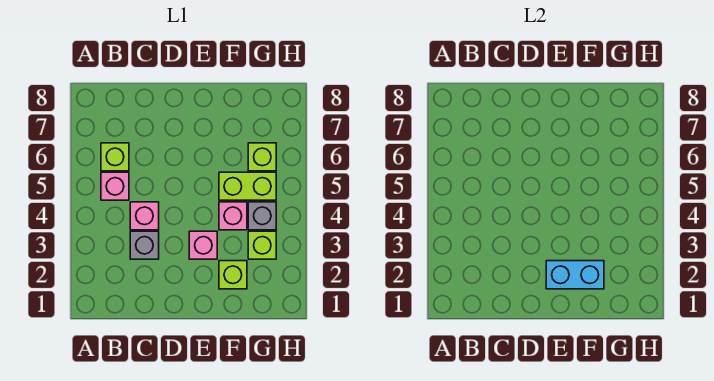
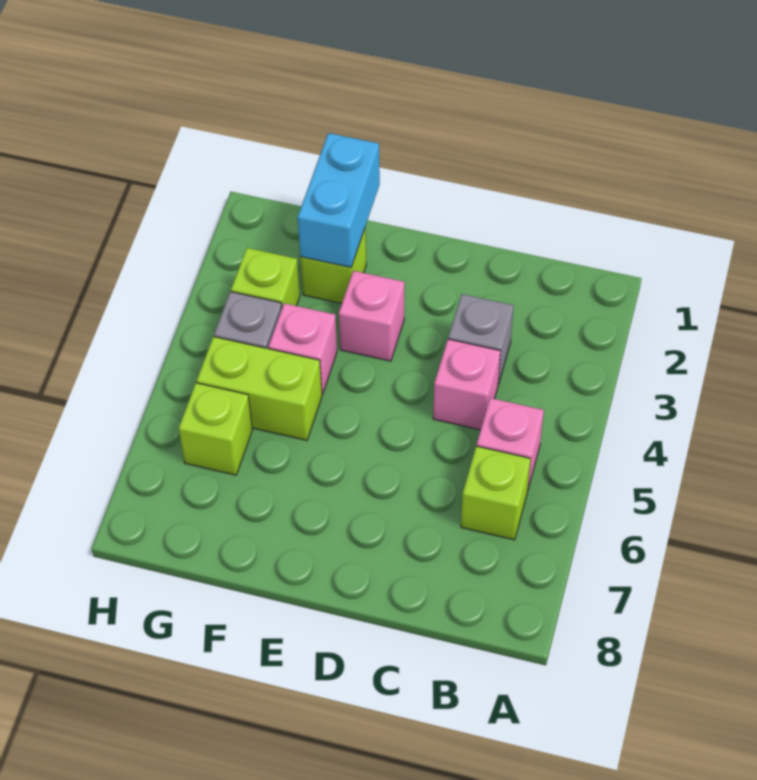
cyan 1x2 brick [546,261,604,289] -> cyan 1x2 brick turned to [298,133,380,267]

